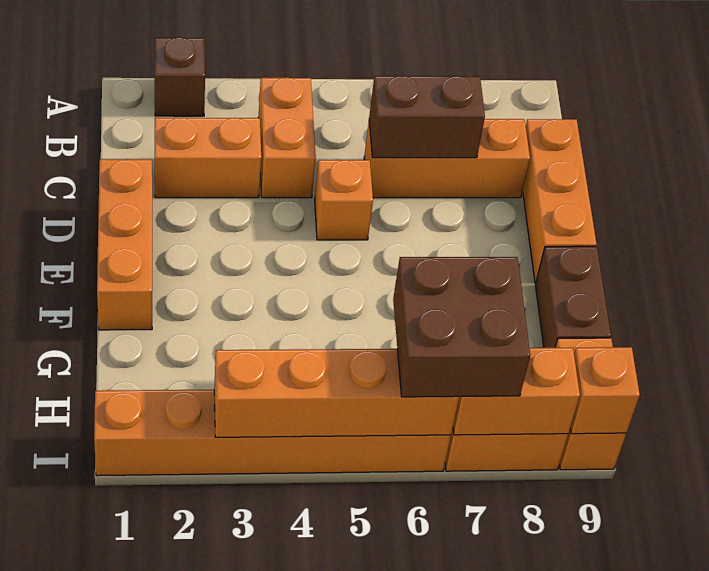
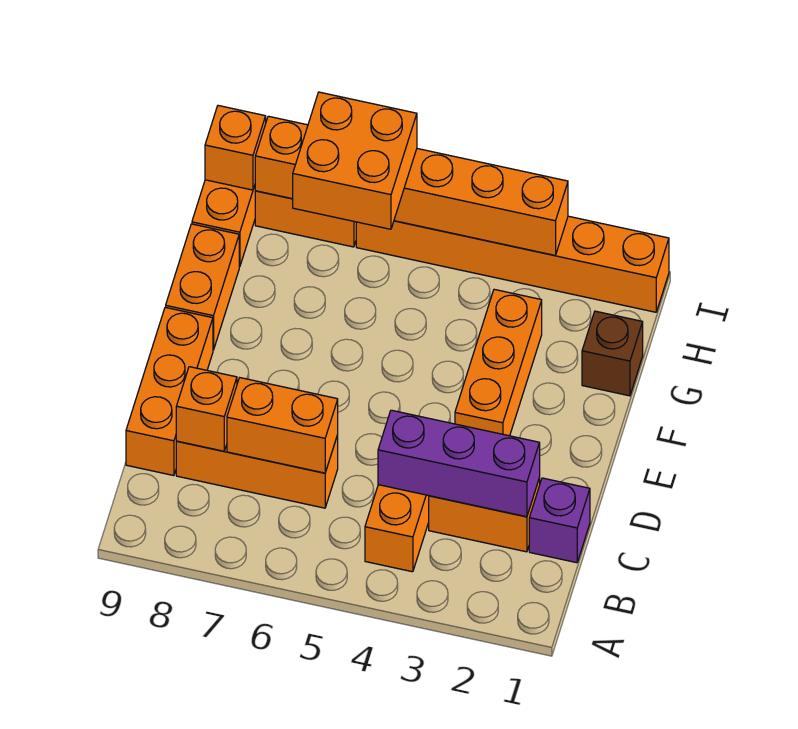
brown 1x1 brick [155,37,205,116] -> brown 1x1 brick moved to [582,311,643,396]
none -> purple 1x1 brick [529,478,590,563]
none -> purple 1x3 brick [378,410,540,517]
brown 1x2 brick [369,76,485,158] -> orange 1x2 brick [227,378,338,473]
orange 1x3 brick [97,159,152,330] -> orange 1x3 brick moved to [455,289,542,436]
orange 1x1 brick [315,160,373,240] -> orange 1x1 brick moved to [176,367,237,451]
brown 1x2 brick [535,246,611,348] -> orange 1x2 brick [166,224,239,350]
brown 2x2 brick [393,257,530,397] -> orange 2x2 brick [293,92,417,229]

